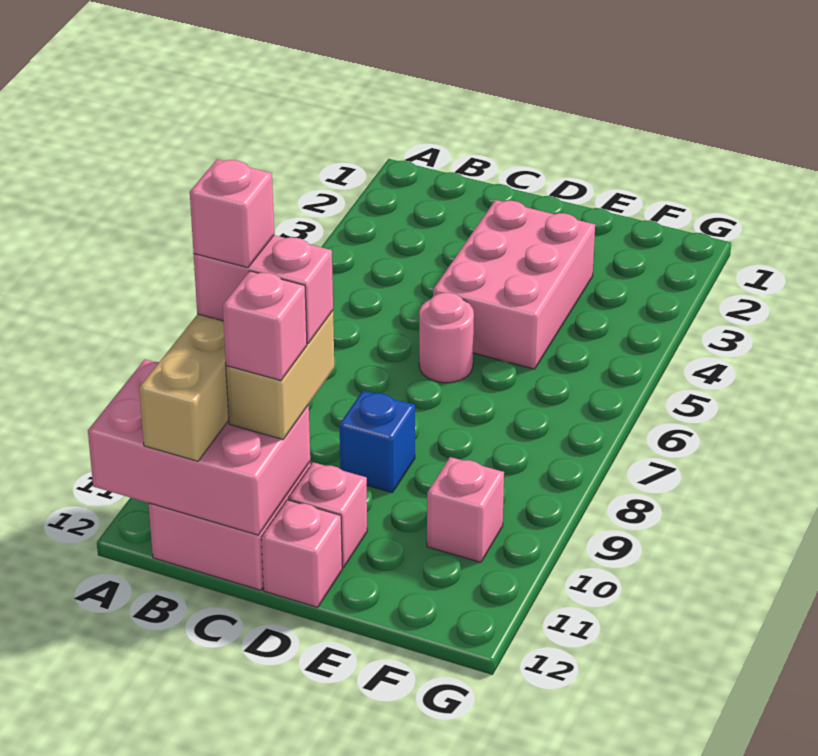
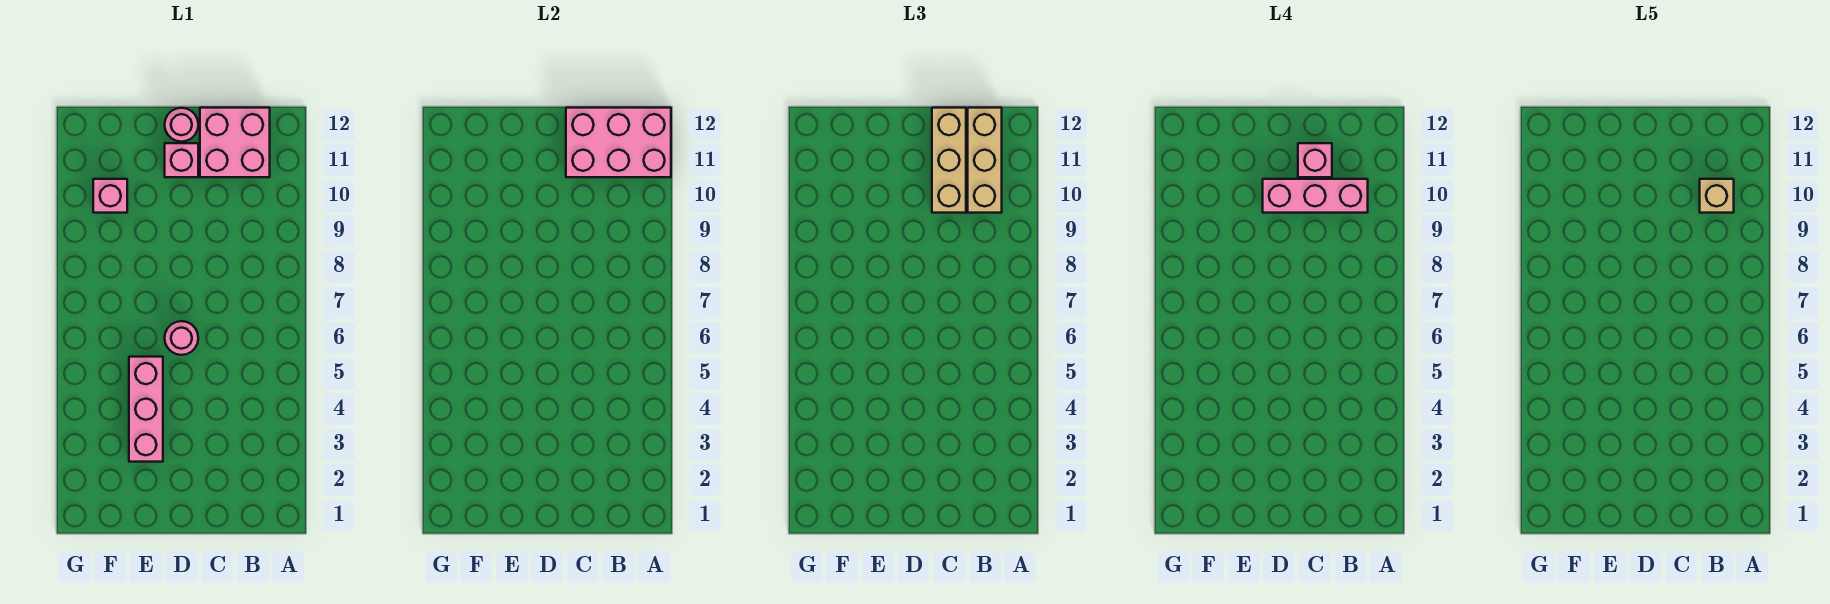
pink 1x2 brick [194,235,333,344] -> pink 1x3 brick [1263,179,1368,213]
pink 1x1 brick [190,159,274,268] -> tan 1x1 brick [1700,179,1734,213]
tan 1x2 brick [226,311,334,439] -> tan 1x3 brick [932,108,966,213]
pink 2x3 brick [433,200,595,369] -> pink 1x3 brick [129,357,163,462]
blue 1x1 brick [340,391,415,493] -> none
pink 1x1 brick [261,500,342,607] -> pink 1x1 round brick [165,108,198,142]

